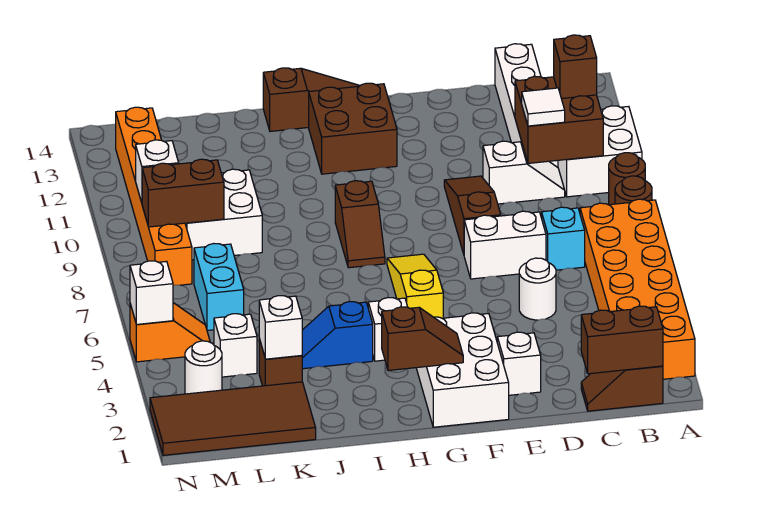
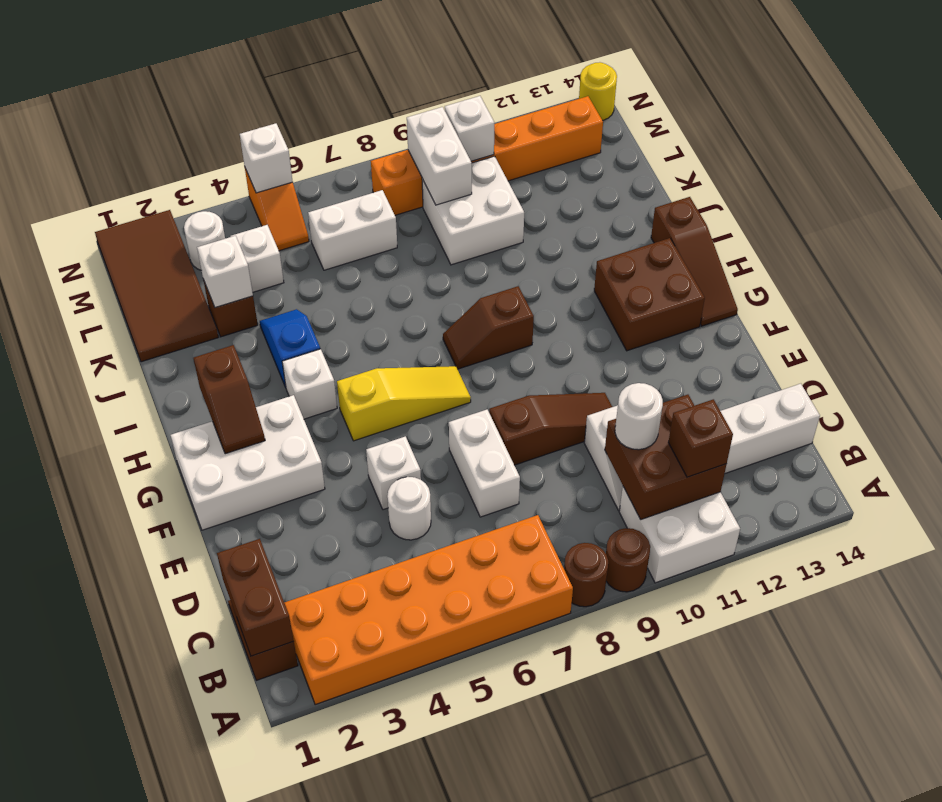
cyan 1x1 brick [542,207,585,270] -> none
white 1x1 tile [522,88,565,126] -> white 1x1 round brick [615,383,663,450]
white 1x1 brick [497,332,541,395] -> white 1x1 brick moved to [366,436,421,510]
cyan 1x2 brick [194,244,244,330] -> white 1x2 brick [308,190,397,270]
brown 1x2 brick [142,159,224,227] -> white 1x2 brick [407,107,472,205]
none -> yellow 1x1 round brick [579,62,617,120]

